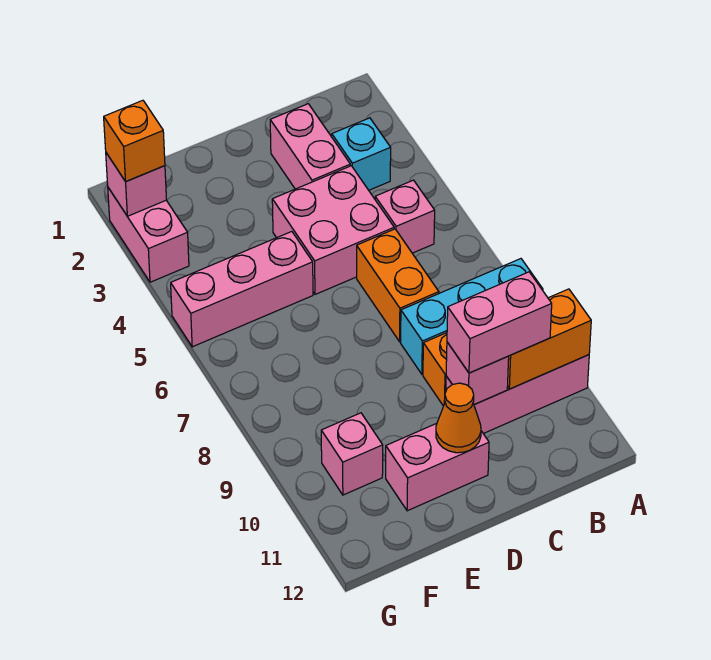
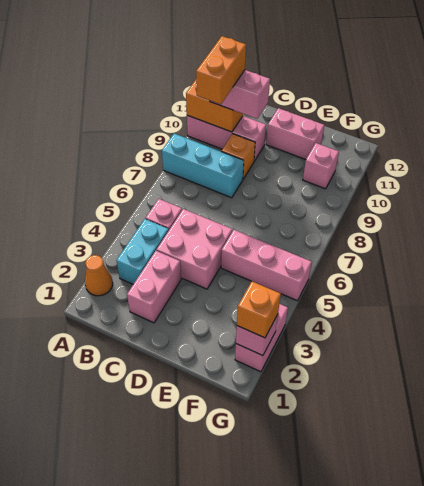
cyan 1x1 brick [332,118,391,190] -> cyan 1x2 brick [116,219,169,284]
orange 1x2 brick [357,229,439,342] -> orange 1x2 brick moved to [196,36,246,104]
pink 1x1 brick [446,342,509,405] -> none
orange 1x1 cone [436,383,481,453] -> orange 1x1 cone moved to [85,255,113,296]

